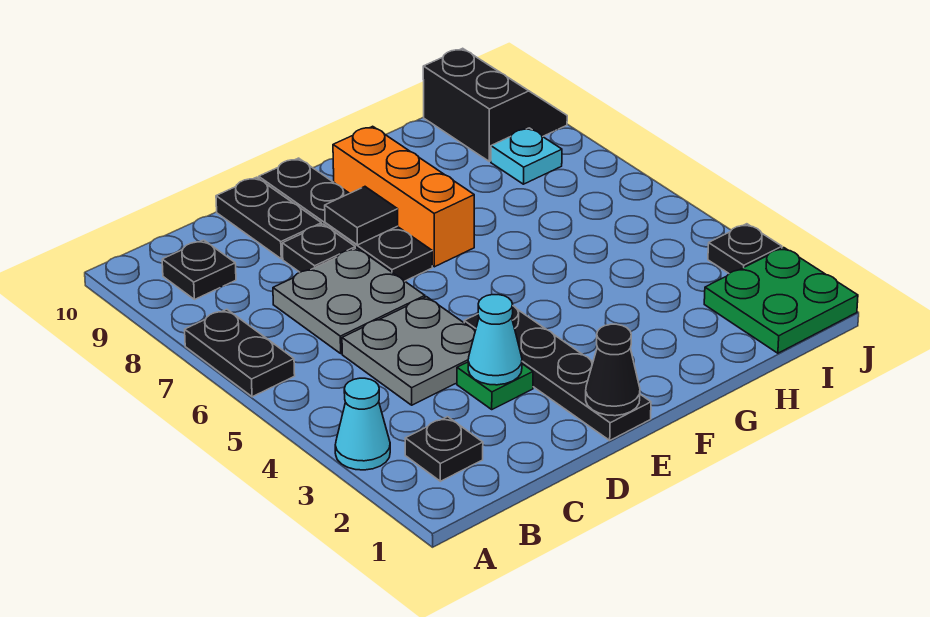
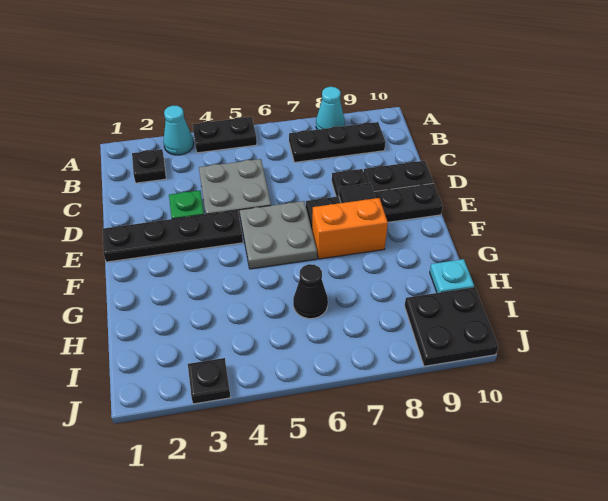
black 1x2 plate [185,309,295,397] -> black 1x2 plate moved to [193,117,257,153]
black 1x1 plate [162,240,236,300] -> black 1x3 plate [289,122,385,162]
grey 2x2 plate [273,248,425,353] -> grey 2x2 plate moved to [240,201,317,269]
cyan 1x1 cone [468,295,522,385] -> cyan 1x1 cone moved to [316,87,345,130]
black 1x1 cone [586,324,640,416] -> black 1x1 cone moved to [293,264,328,319]
orange 1x3 brick [333,126,474,267] -> orange 1x2 brick [312,198,388,259]
green 2x2 plate [704,248,858,353] -> none
cyan 1x1 plate [491,128,562,184] -> cyan 1x1 plate moved to [430,259,474,293]
black 2x2 slope [423,48,567,161] -> black 2x2 plate [405,287,498,366]

